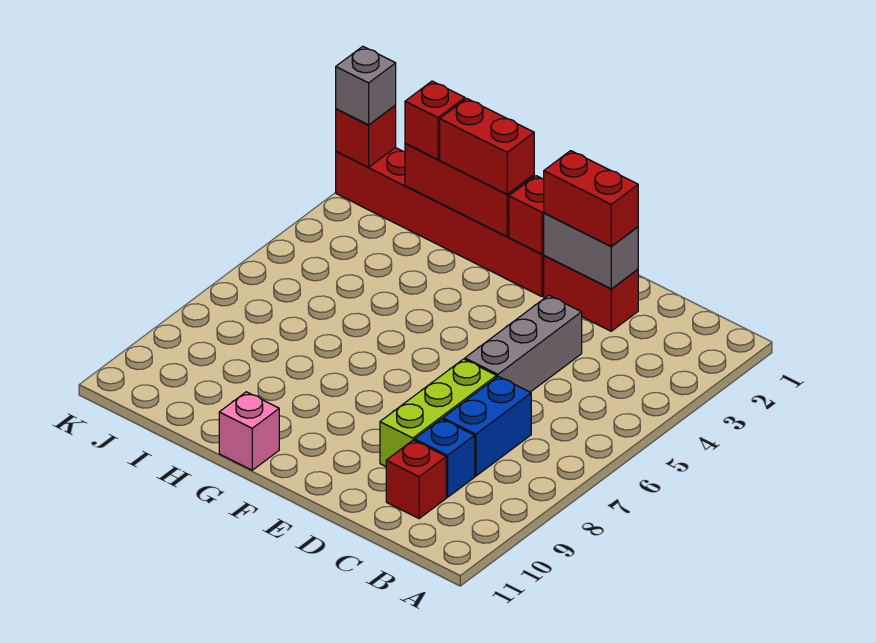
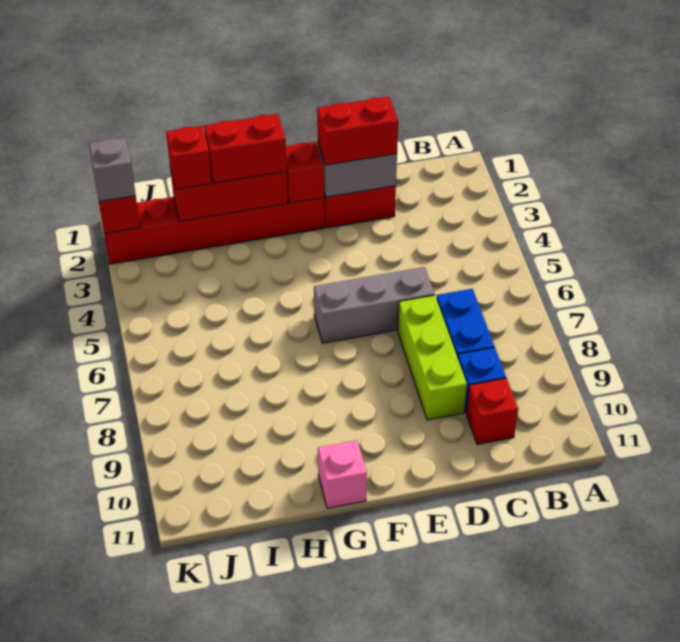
grey 1x3 brick [465,295,582,392] -> grey 1x3 brick turned to [314,267,435,343]

